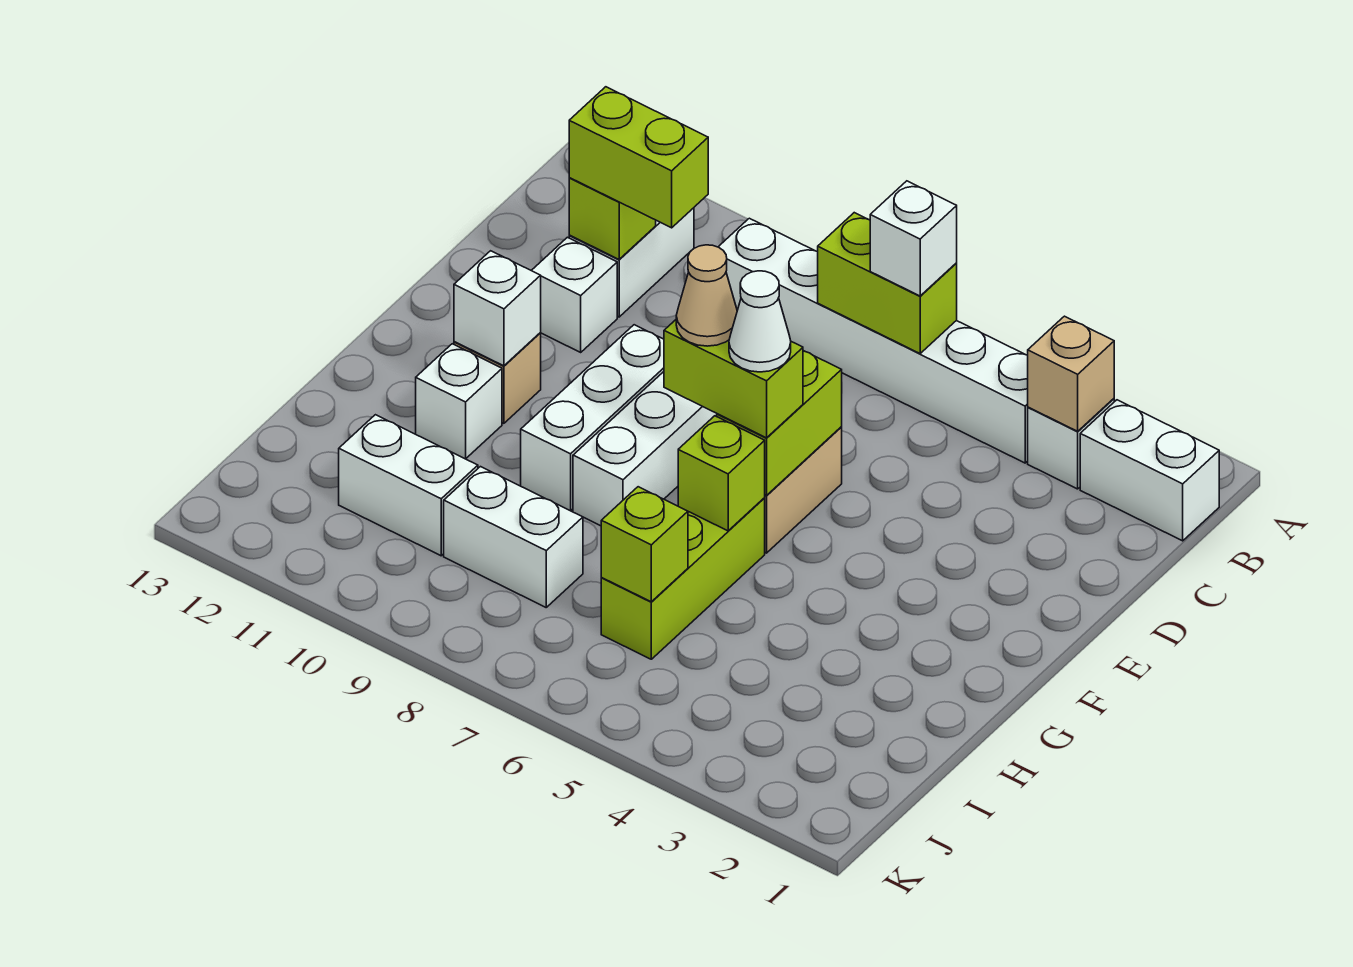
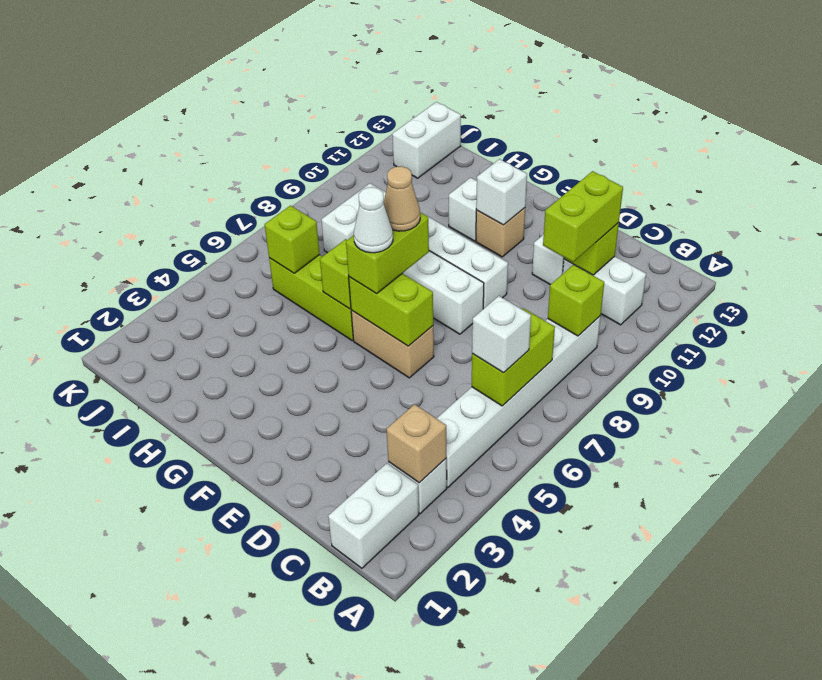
none -> lime 1x1 brick [548,265,604,336]
white 1x2 brick [339,415,478,556] -> white 1x2 brick moved to [392,102,461,178]

